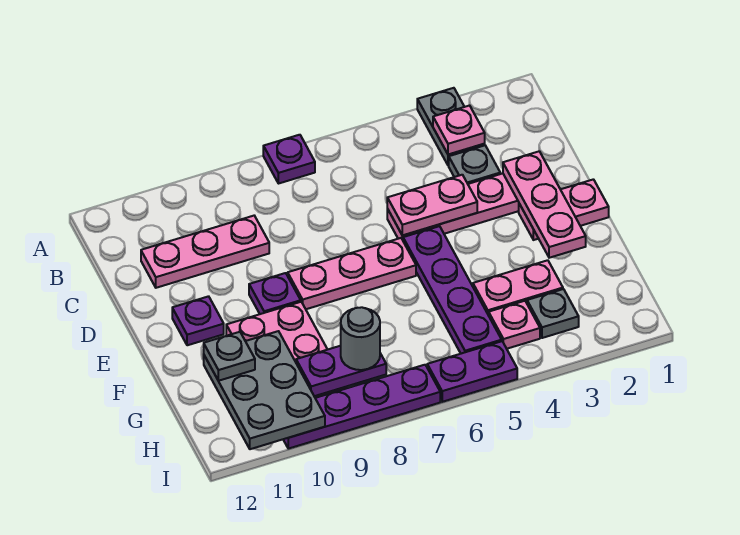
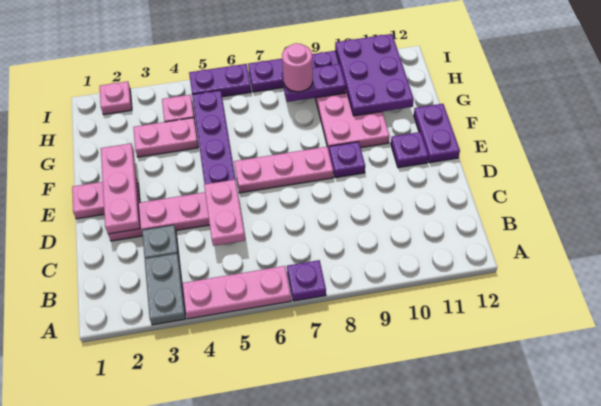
pink 1x1 plate [433,105,485,155] -> pink 1x1 plate moved to [100,81,132,115]
pink 1x3 plate [141,216,269,288] -> pink 1x3 plate moved to [182,266,291,319]
pink 1x2 plate [387,175,477,235] -> pink 1x2 plate turned to [204,180,245,246]
none -> purple 1x2 plate [414,104,460,163]
grey 2x3 plate [204,331,325,449] -> purple 2x3 plate [335,34,414,116]
grey 1x1 plate [204,332,255,381] -> none
grey 1x1 plate [527,289,579,338] -> none
grey 1x1 round brick [341,307,380,370] -> pink 1x1 round brick [282,43,313,92]

